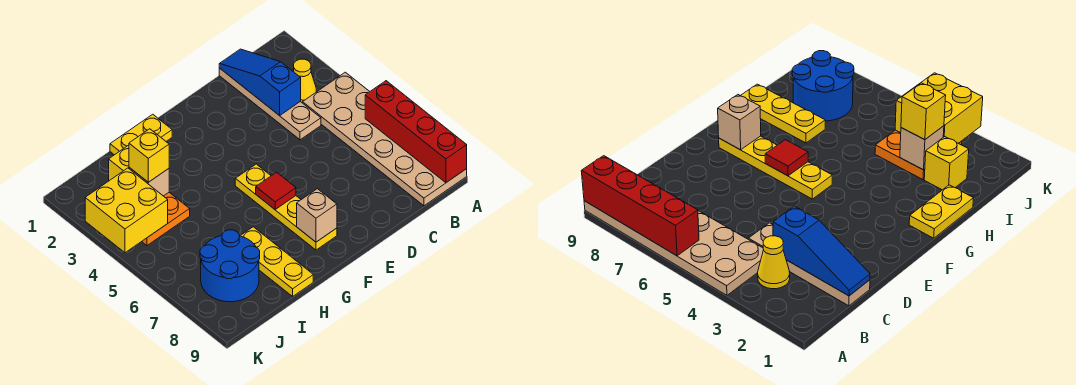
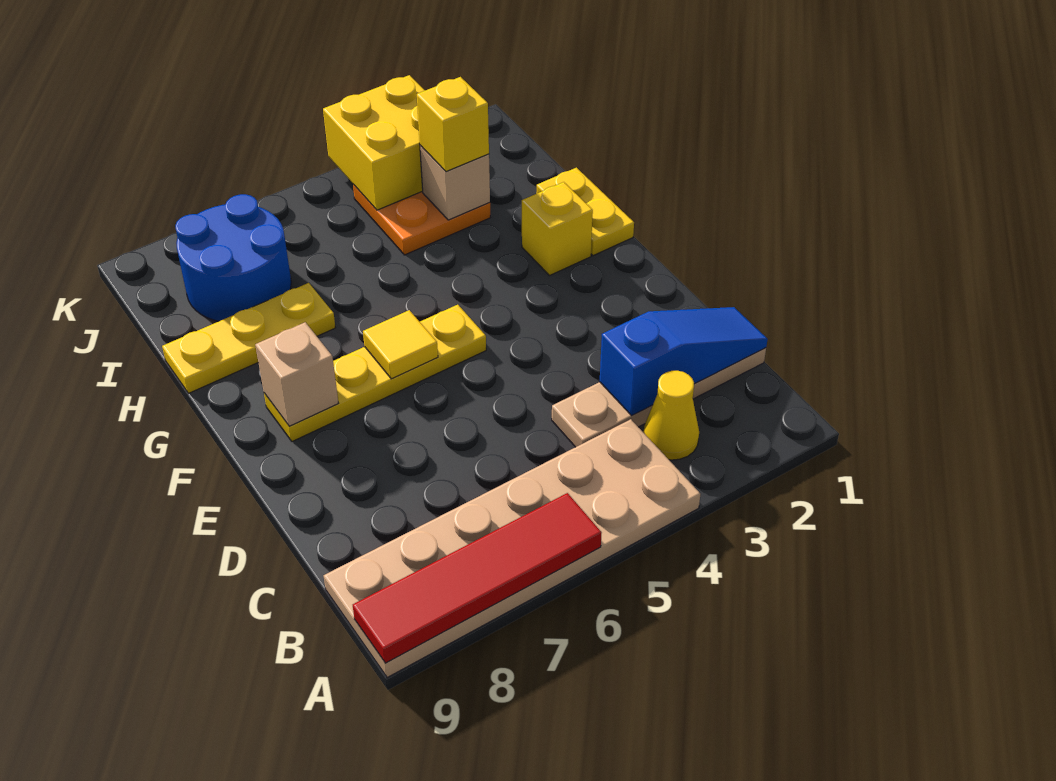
red 1x4 brick [365,81,467,183] -> red 1x4 tile [353,493,602,663]
red 1x1 tile [256,172,296,209] -> yellow 1x1 tile [363,310,438,379]
yellow 1x1 brick [109,145,129,181] -> yellow 1x1 brick moved to [522,182,593,276]

